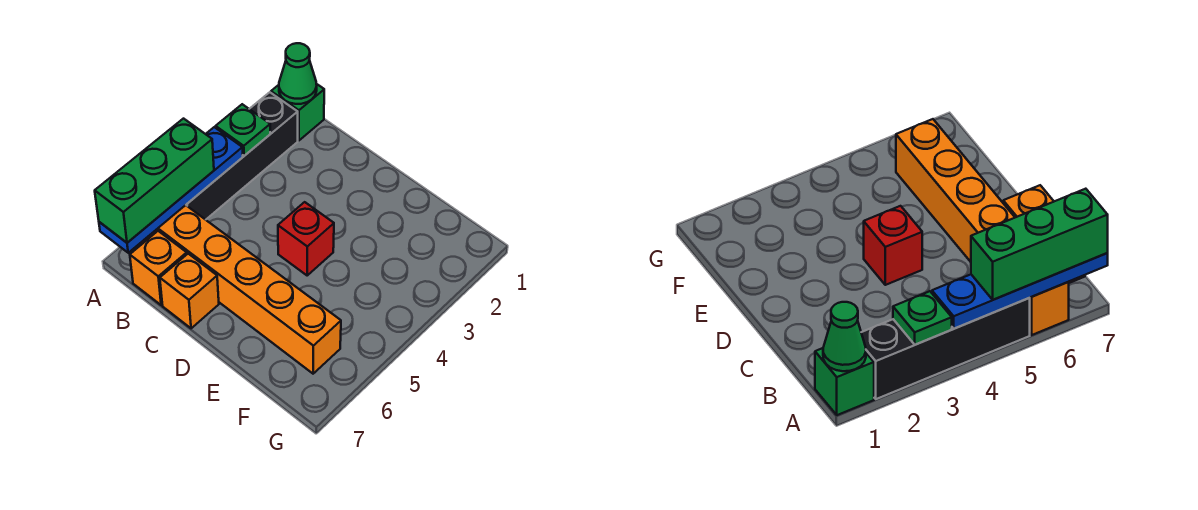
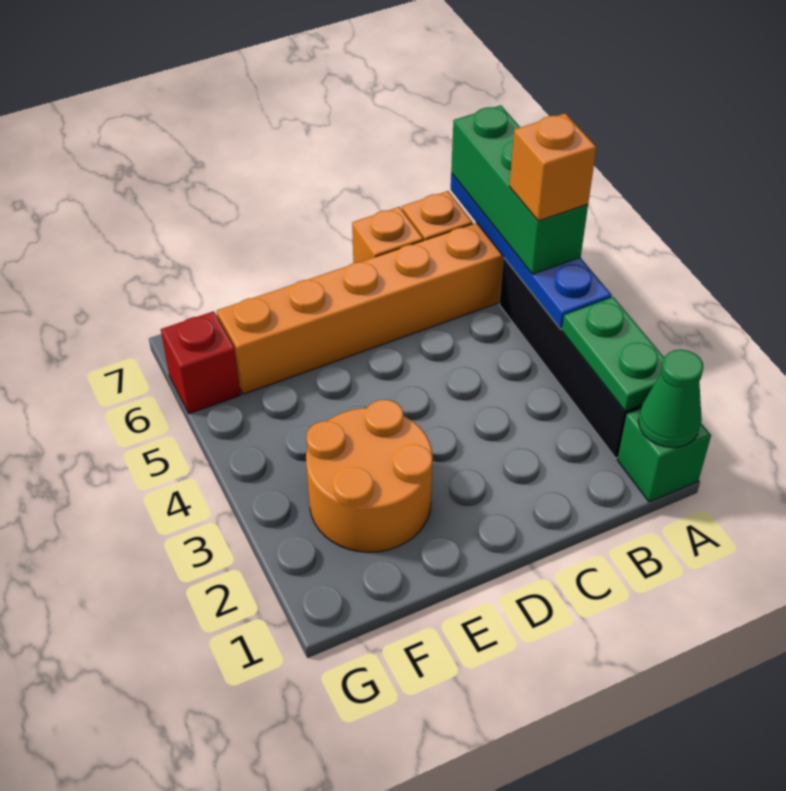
green 1x1 plate [216,104,270,156] -> green 1x2 plate [562,297,664,411]
none -> orange 1x1 brick [509,113,596,221]
red 1x1 brick [278,202,334,275] -> red 1x1 brick moved to [161,311,241,414]
none -> orange 2x2 round brick [306,400,433,552]

